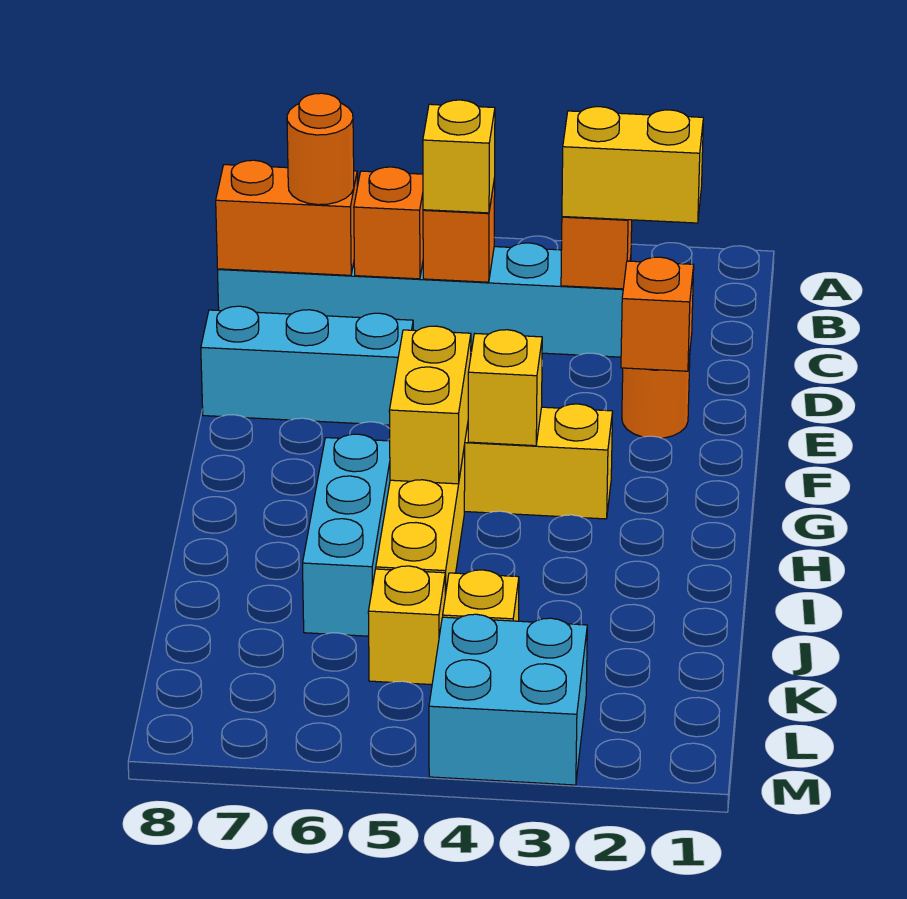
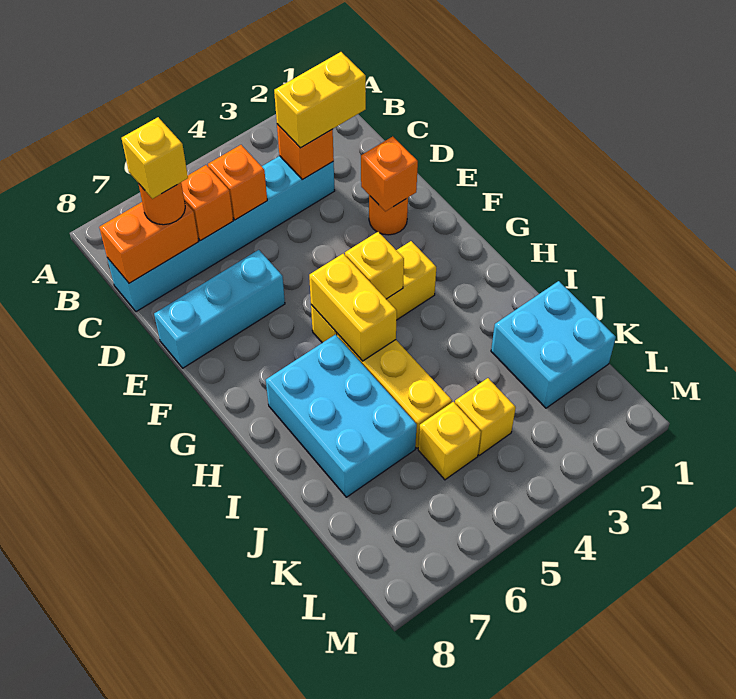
yellow 1x1 brick [423,100,495,213] -> yellow 1x1 brick moved to [122,117,188,199]
cyan 1x3 brick [303,434,390,636] -> cyan 2x3 brick [266,335,417,497]
cyan 2x2 brick [429,614,587,785] -> cyan 2x2 brick moved to [491,281,616,408]

